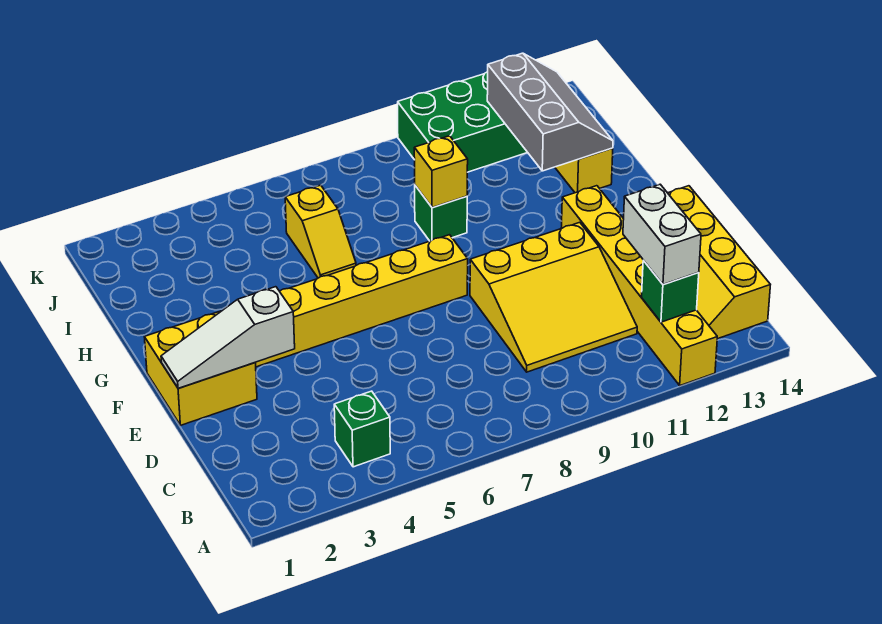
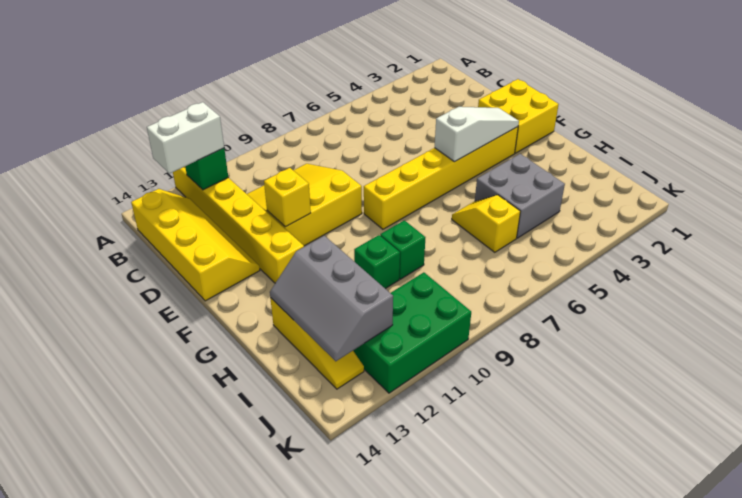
green 1x1 brick [334,391,390,467] -> green 1x1 brick moved to [354,235,400,289]
white 1x2 brick [623,184,701,285] -> white 1x2 brick turned to [147,102,224,174]
white 1x3 slope [161,287,295,388] -> white 1x3 slope moved to [434,107,519,162]
none -> grey 2x2 brick [475,154,565,238]
yellow 1x1 brick [414,136,468,207] -> yellow 1x1 brick moved to [264,168,311,227]

